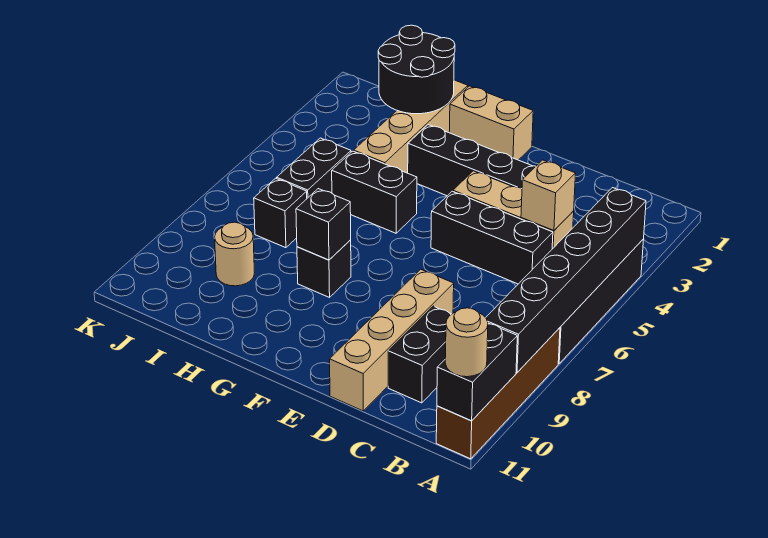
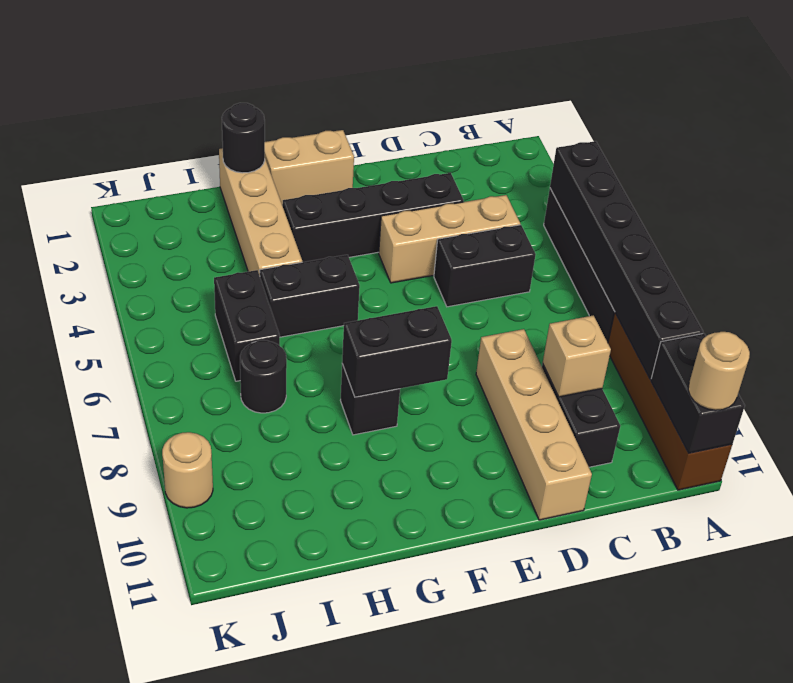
tan 1x1 brick [521,160,576,231] -> tan 1x1 brick moved to [543,315,611,397]
black 1x3 brick [431,191,553,284] -> black 1x2 brick [434,225,536,307]
black 1x1 brick [296,189,351,260] -> black 1x2 brick [342,306,452,397]
black 2x2 round brick [378,25,455,114] -> black 1x1 round brick [222,103,265,173]
black 1x1 brick [254,178,307,248] -> black 1x1 round brick [240,340,287,413]
tan 1x1 round brick [215,222,254,286] -> tan 1x1 round brick moved to [162,432,213,508]

